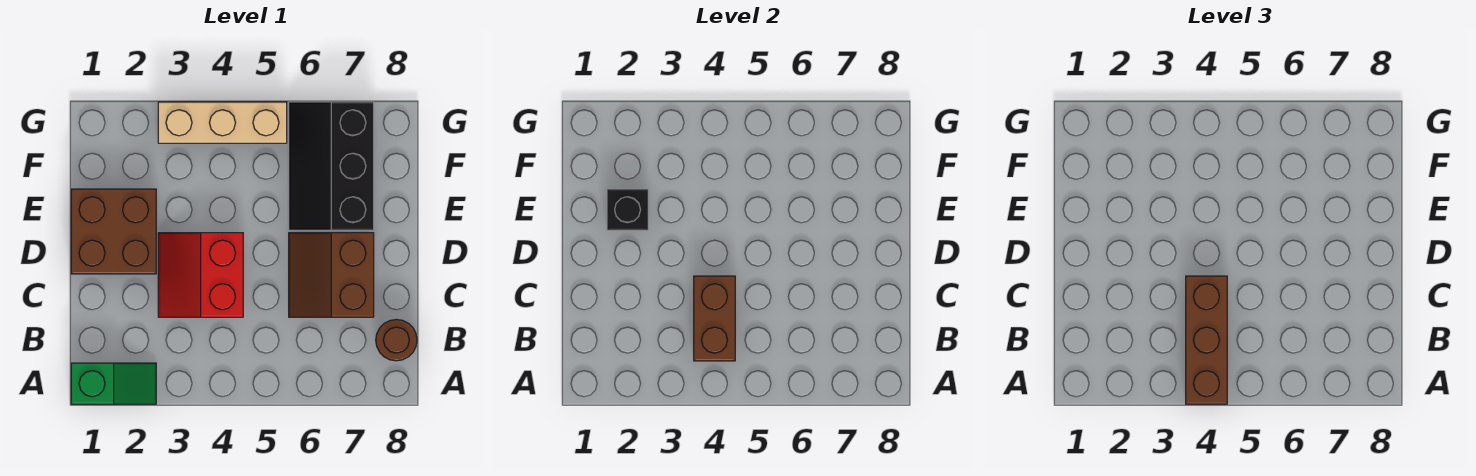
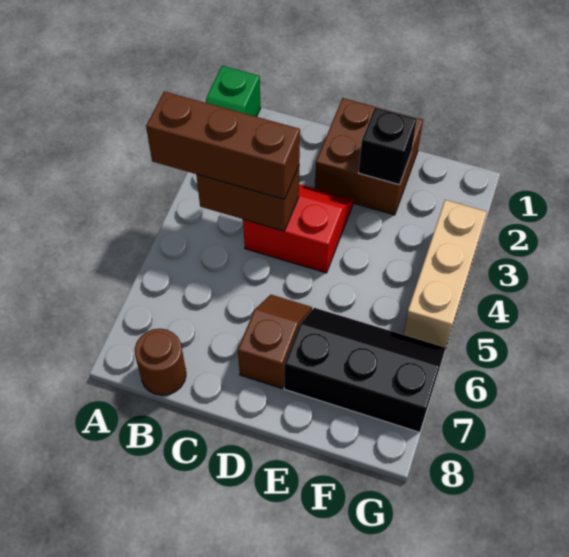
brown 2x2 slope [289,233,374,317] -> brown 1x2 slope [238,295,312,388]

